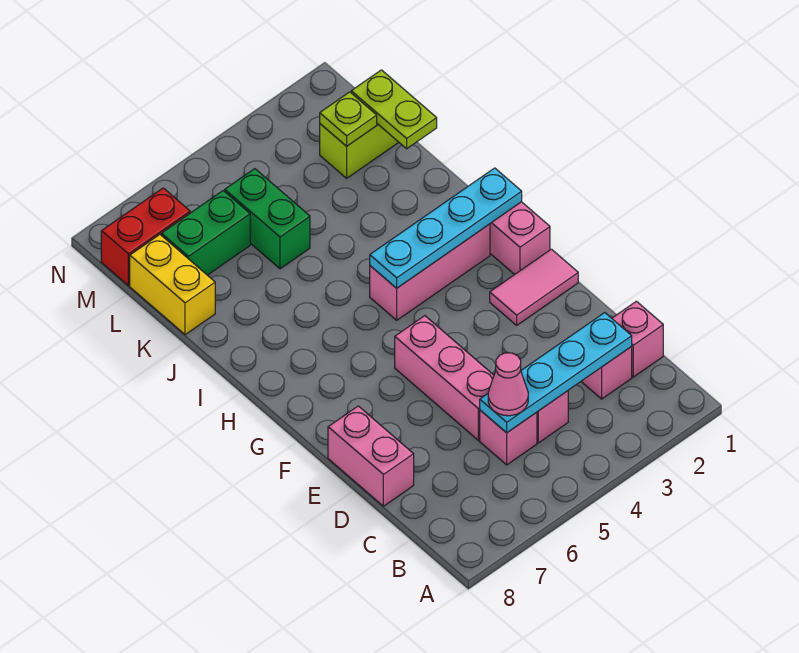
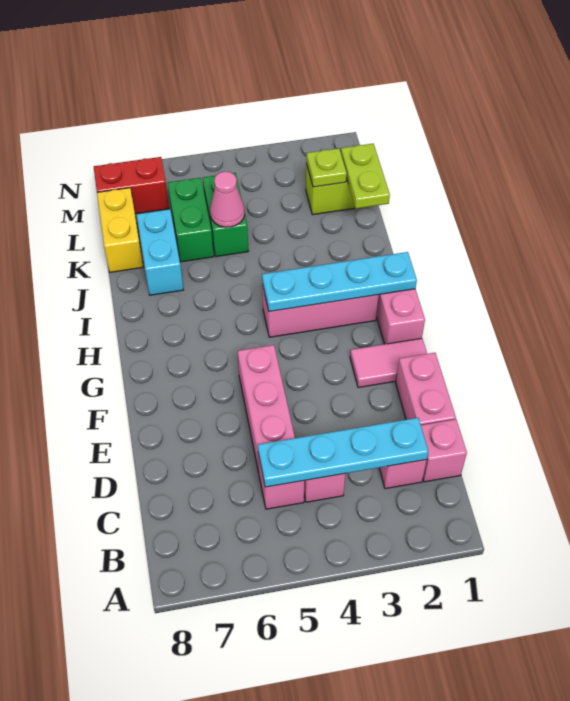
pink 1x1 cone [488,353,528,416] -> pink 1x1 cone moved to [210,172,245,227]
pink 1x2 brick [328,406,414,506] -> pink 1x2 brick moved to [396,353,456,425]
none -> cyan 1x2 brick [137,209,183,295]
green 1x2 brick [161,191,250,275] -> green 1x2 brick turned to [168,178,214,262]

